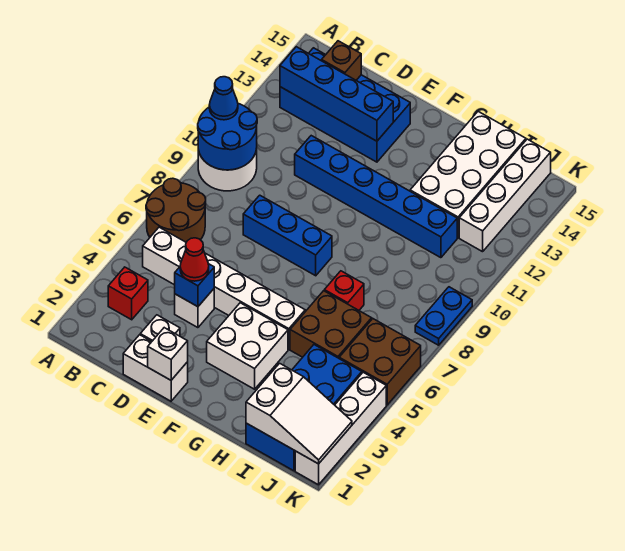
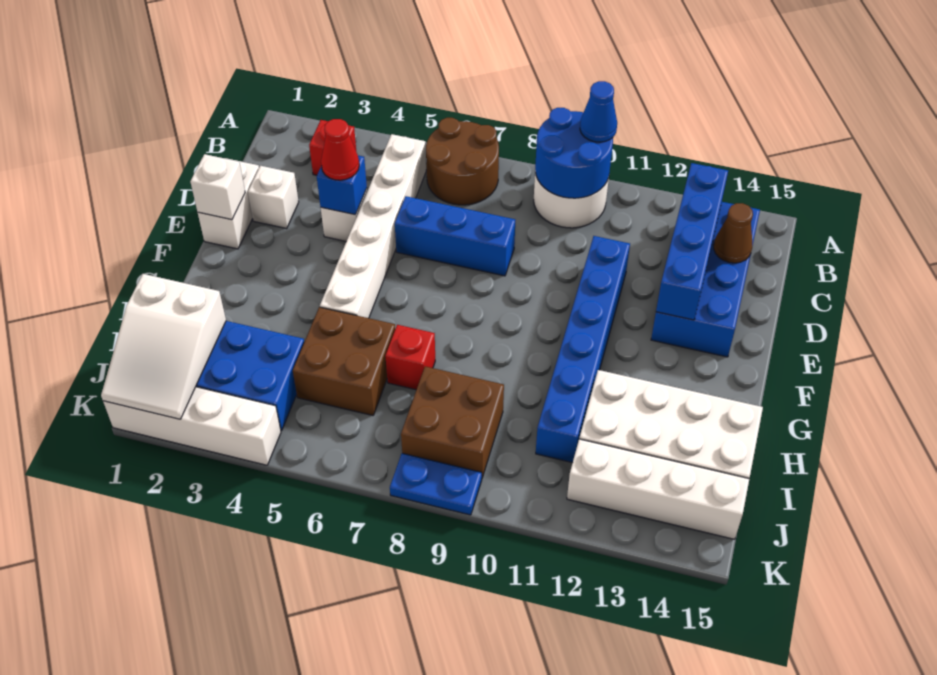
brown 1x1 brick [322,41,361,80] -> brown 1x1 cone [714,203,753,263]
blue 1x3 brick [243,195,332,276] -> blue 1x3 brick turned to [395,196,515,276]
white 2x2 brick [207,303,288,389] -> none
brown 2x2 brick [339,319,421,405] -> brown 2x2 brick moved to [401,366,504,478]

